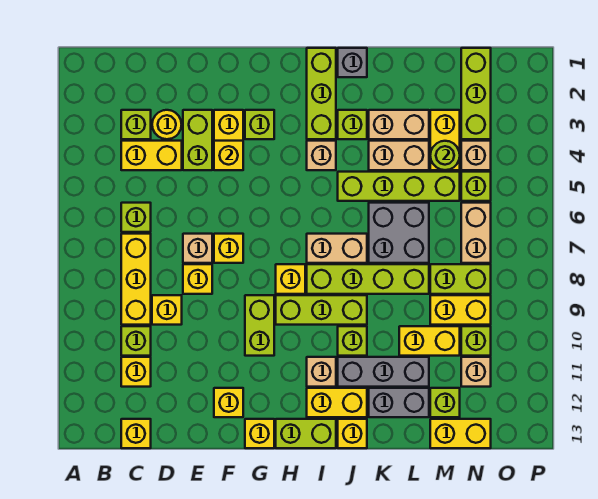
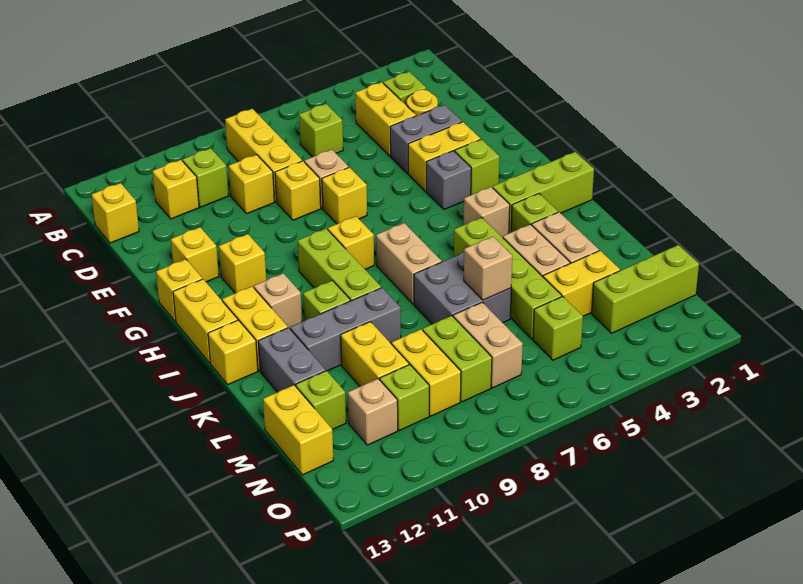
yellow 1x3 brick [121,234,151,325] -> yellow 1x3 brick turned to [225,109,302,202]
lime 1x2 brick [183,110,212,170] -> grey 1x2 brick [390,105,462,174]
yellow 1x1 brick [214,141,243,170] -> yellow 1x1 brick moved to [219,234,266,293]
lime 1x2 brick [245,295,274,356] -> none
lime 1x2 brick [276,419,336,448] -> yellow 1x2 brick [173,279,238,363]
lime 1x4 brick [307,264,429,294] -> none
grey 1x1 brick [338,48,367,77] -> grey 1x1 brick moved to [426,151,471,210]
grey 1x3 brick [338,357,429,387] -> grey 1x3 brick turned to [290,288,401,371]
lime 1x1 round brick [430,141,460,170] -> none
tan 1x1 brick [461,141,491,170] -> tan 1x1 brick moved to [464,237,512,300]
tan 1x2 brick [461,203,491,263] -> tan 1x2 brick turned to [453,302,523,388]

